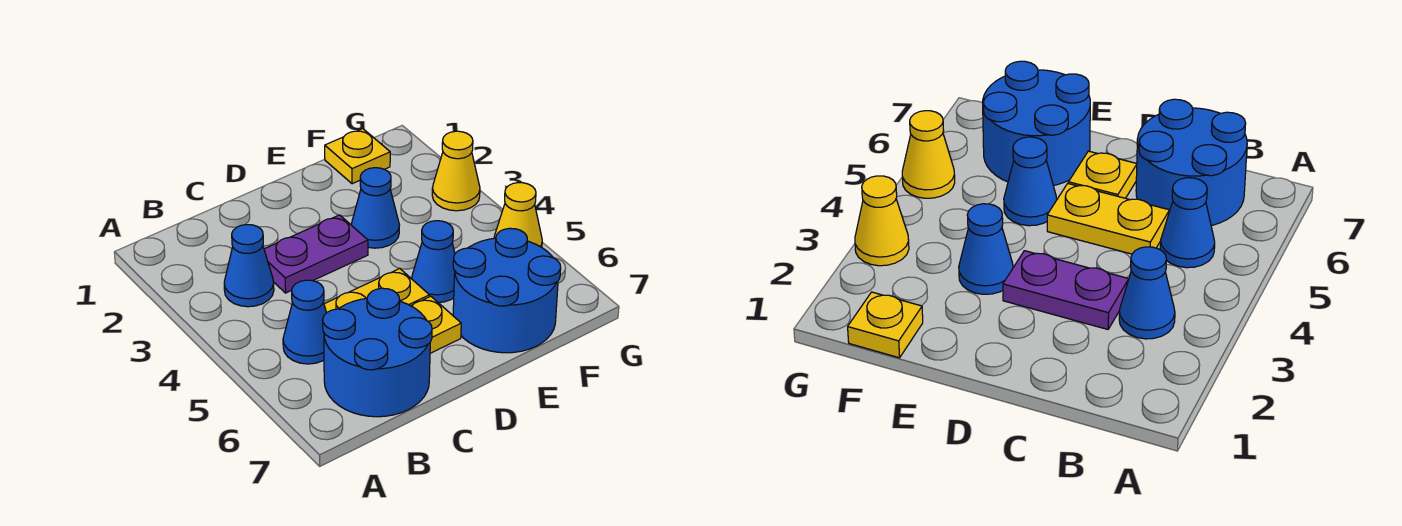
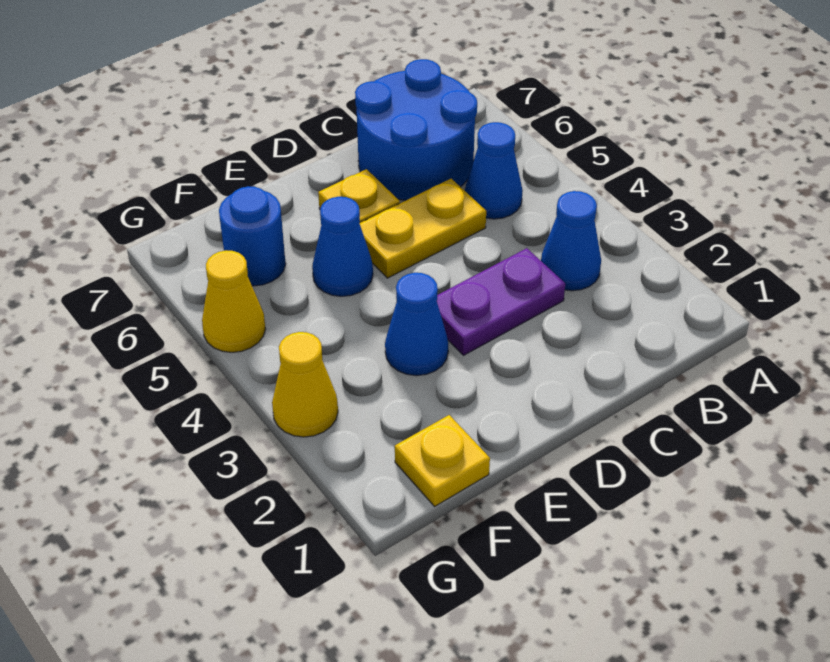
blue 2x2 round brick [453,228,561,353] -> blue 1x1 round brick [219,186,286,286]

